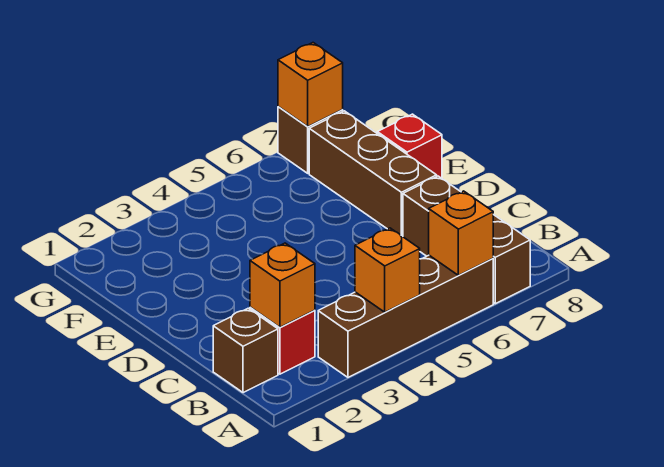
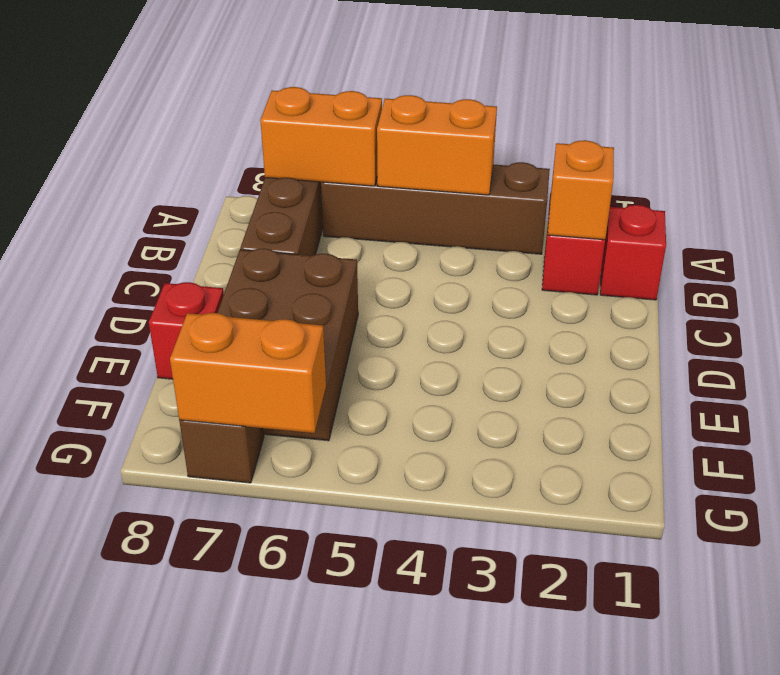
orange 1x1 brick [355,228,420,312] -> orange 1x2 brick [377,95,497,195]
orange 1x1 brick [429,191,493,275] -> orange 1x2 brick [260,87,382,186]
brown 1x1 brick [213,308,278,393] -> red 1x1 brick [600,205,666,300]
brown 1x3 brick [309,111,437,236] -> brown 2x3 brick [217,248,358,441]
orange 1x1 brick [278,43,343,126] -> orange 1x2 brick [170,313,326,433]

